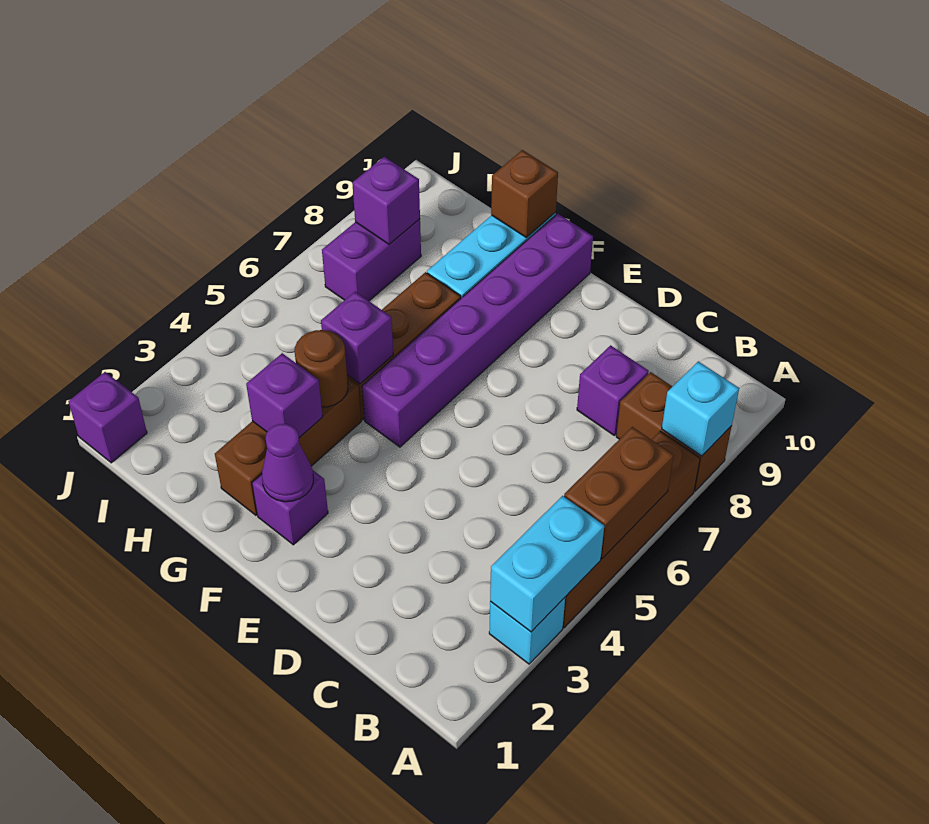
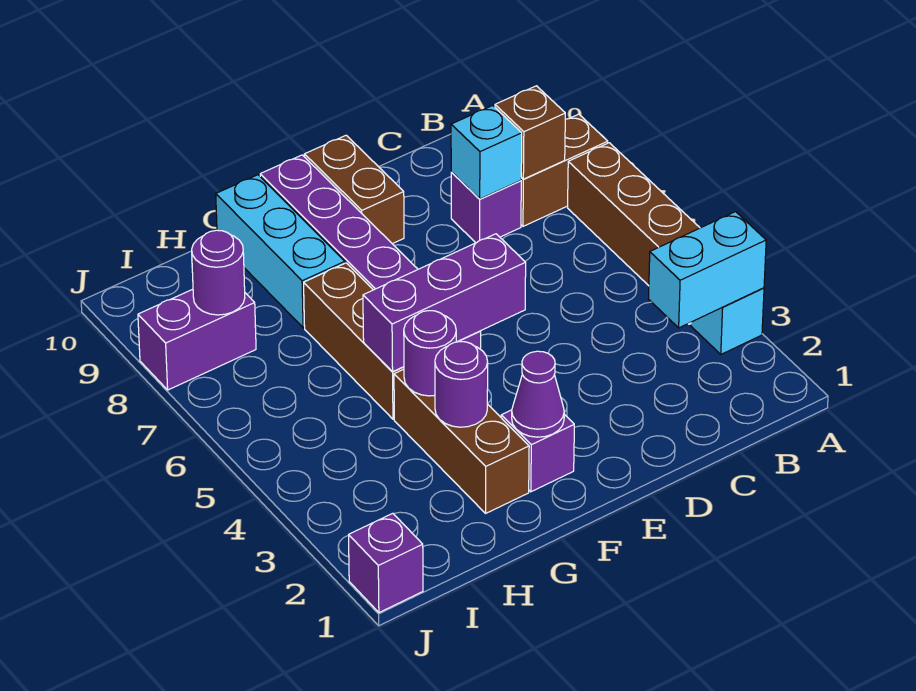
cyan 1x2 brick [490,496,604,632] -> cyan 1x2 brick turned to [649,212,766,328]
brown 1x2 brick [564,427,674,559] -> brown 1x2 brick moved to [304,135,404,244]
cyan 1x1 brick [662,361,739,456] -> cyan 1x1 brick moved to [451,106,522,199]
purple 1x1 brick [246,353,323,438] -> purple 1x1 round brick [435,342,488,427]
brown 1x1 round brick [295,330,348,407] -> purple 1x1 round brick [404,311,456,396]
purple 1x1 brick [321,292,393,384] -> purple 1x3 brick [363,234,526,371]
brown 1x1 brick [491,150,558,238] -> brown 1x1 brick moved to [495,86,565,179]
purple 1x2 brick [322,219,421,301] -> purple 1x2 brick turned to [138,289,256,390]
purple 1x1 brick [352,157,420,244] -> purple 1x1 round brick [192,230,245,315]

